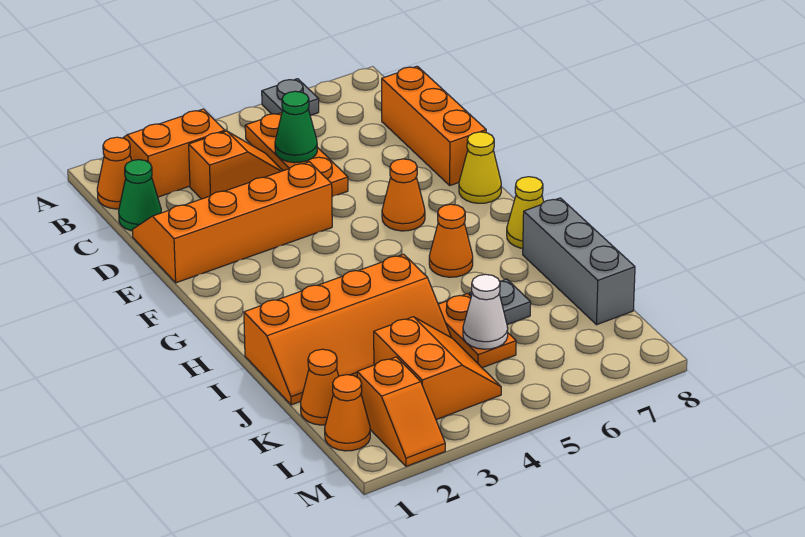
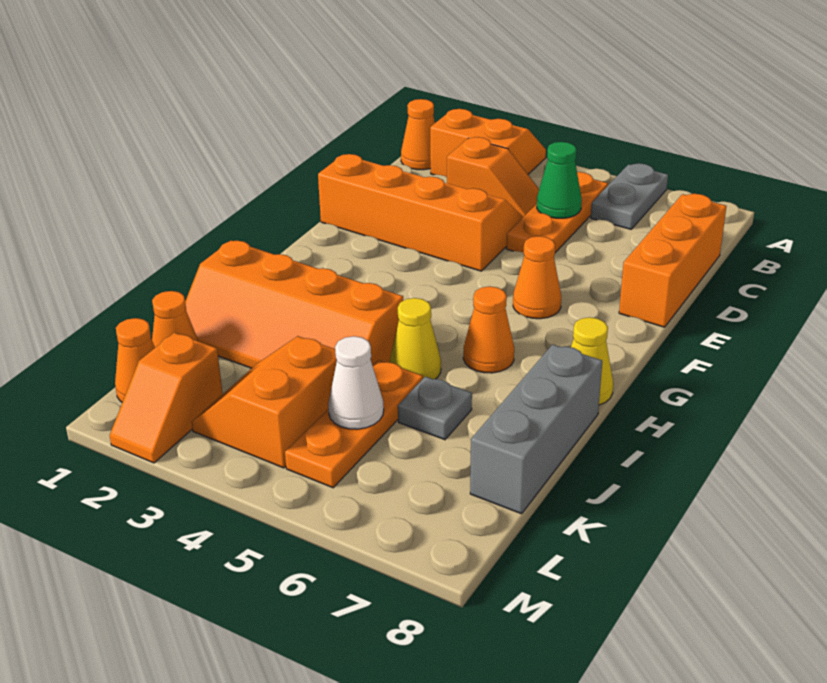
grey 1x1 plate [262,79,319,116] -> grey 1x2 plate [591,163,668,229]
green 1x1 cone [119,160,161,231] -> none
yellow 1x1 cone [459,132,501,203] -> yellow 1x1 cone moved to [390,298,441,379]
orange 1x2 plate [438,294,516,368] -> orange 1x3 plate [285,360,423,488]
orange 2x2 slope [374,317,501,420] -> orange 2x2 slope turned to [192,336,337,468]

